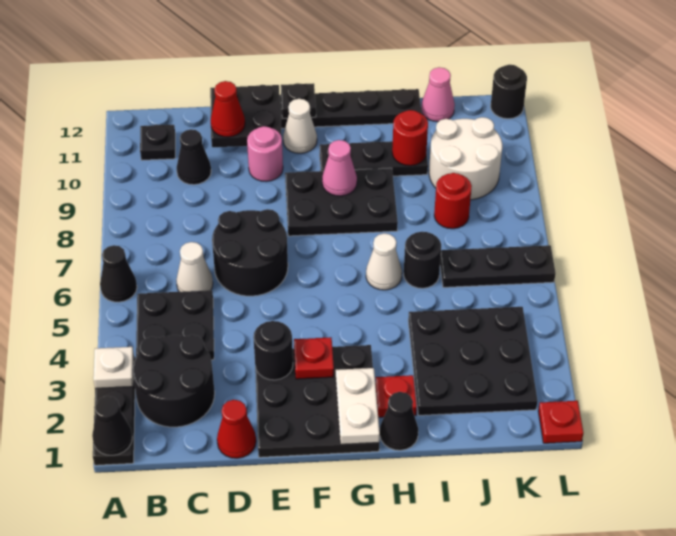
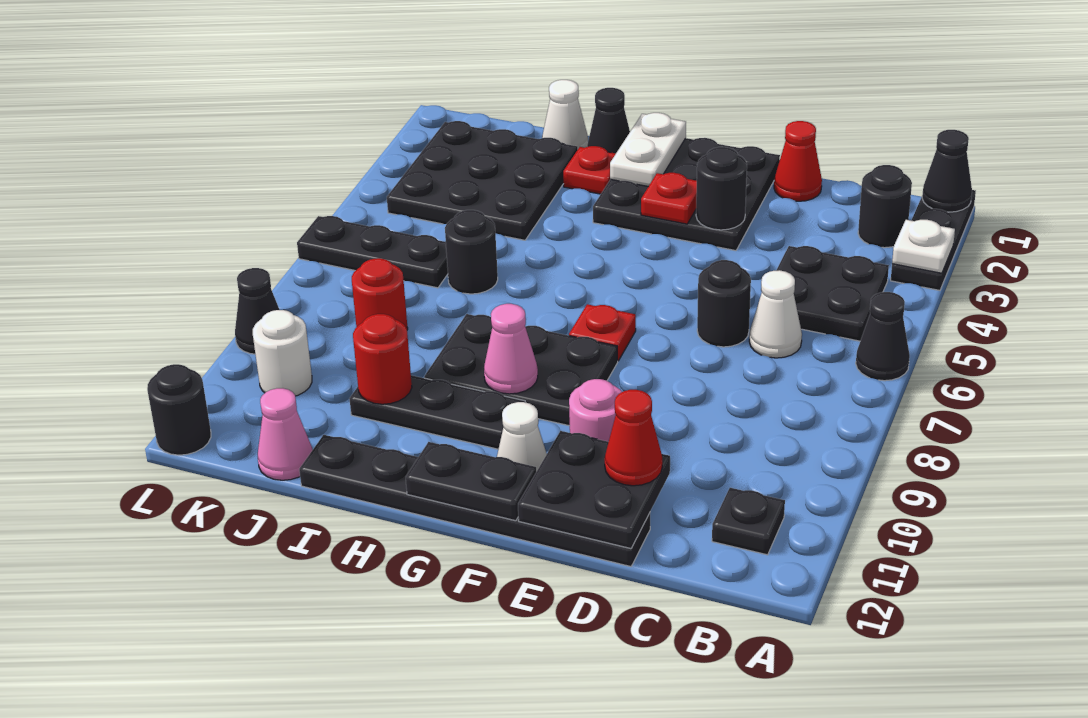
black 2x2 round brick [132,335,215,427] -> black 1x1 round brick [858,165,912,248]
black 1x1 cone [177,129,211,185] -> black 1x1 cone moved to [235,268,280,354]
black 2x2 round brick [212,209,288,296] -> black 1x1 round brick [697,260,751,347]
black 1x1 plate [281,83,316,119] -> black 1x2 plate [406,442,536,521]
white 1x1 cone [366,233,402,290] -> white 1x1 cone moved to [542,80,588,149]
white 2x2 round brick [429,117,502,200] -> white 1x1 round brick [253,310,312,396]
red 1x1 plate [538,401,584,443] -> red 1x1 plate moved to [569,304,636,361]

